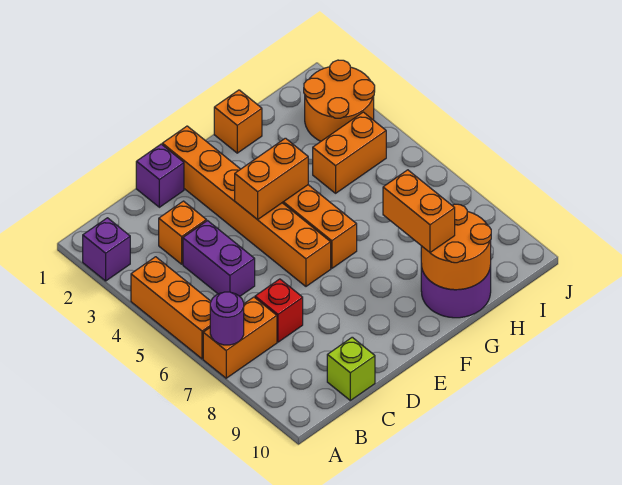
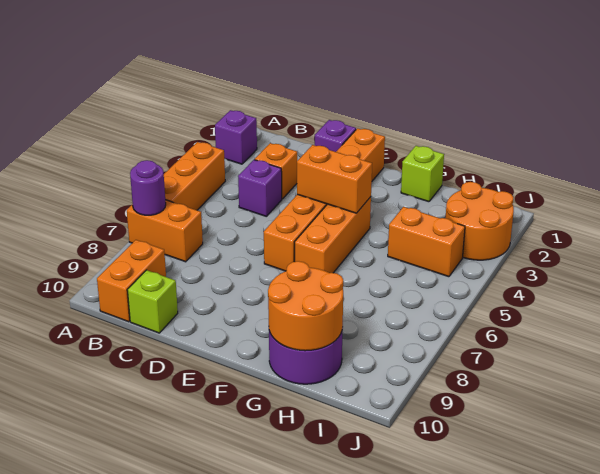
purple 1x2 brick [183,221,255,296] -> purple 1x1 brick [238,160,282,216]
red 1x1 brick [255,279,303,342] -> none
orange 1x1 brick [214,90,262,153] -> lime 1x1 brick [401,146,444,202]
orange 1x2 brick [383,170,455,252] -> orange 1x2 brick moved to [97,240,166,322]

